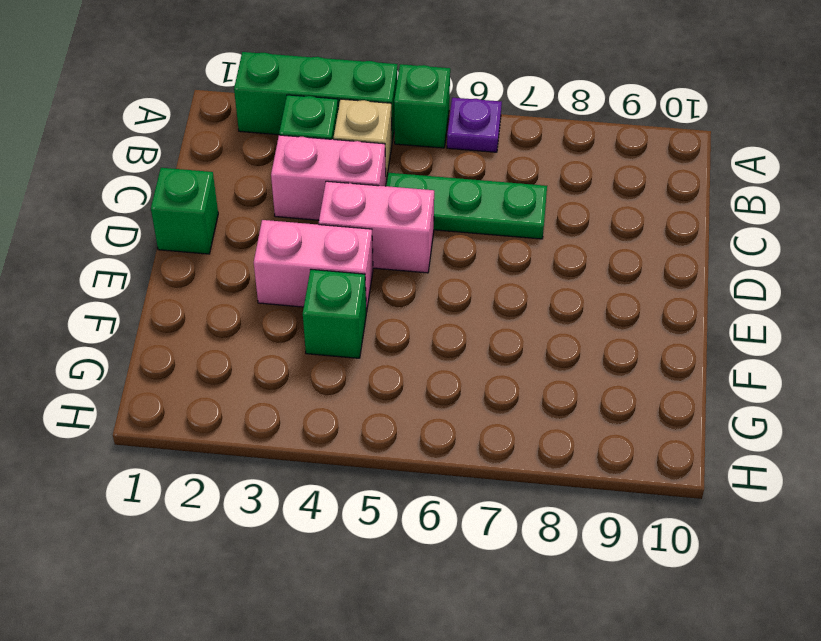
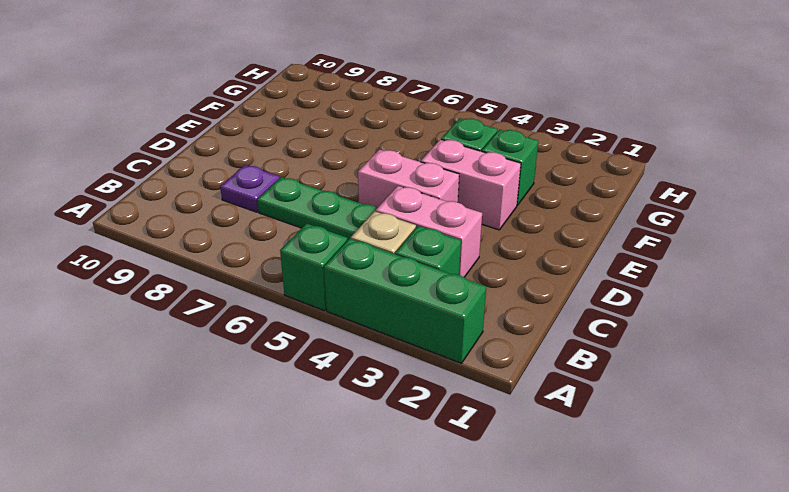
purple 1x1 plate [447,98,502,152] -> purple 1x1 plate moved to [220,165,280,212]
green 1x1 brick [151,168,218,254] -> green 1x1 brick moved to [482,130,538,206]

